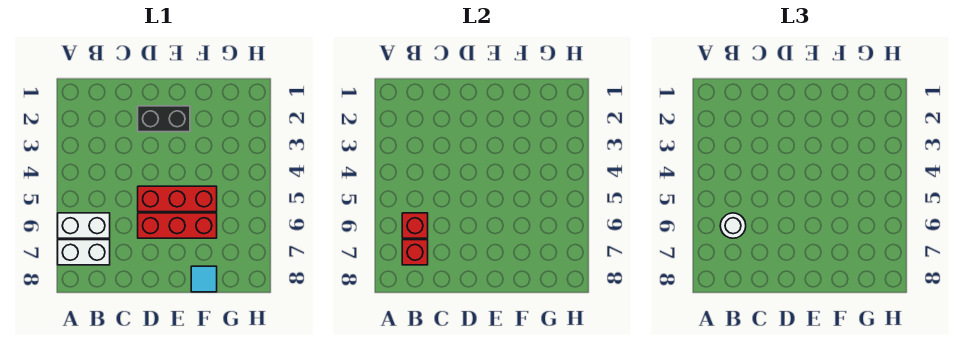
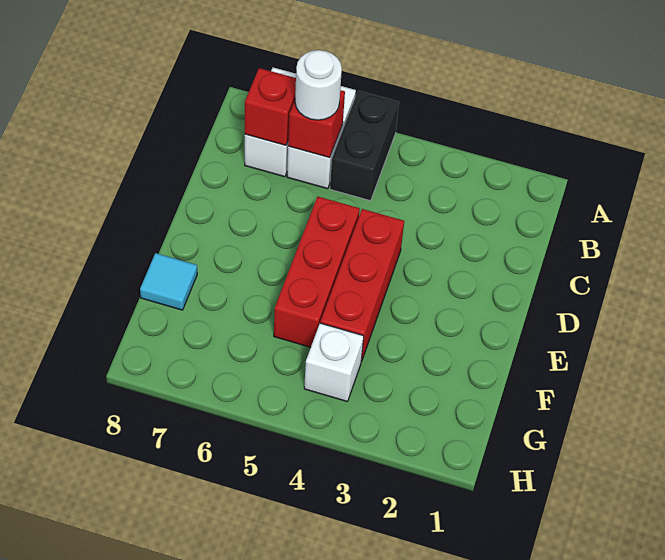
black 1x2 brick [138,106,190,132] -> black 1x2 brick moved to [330,91,399,201]
red 1x3 brick [138,213,217,238] -> red 1x3 brick moved to [320,209,404,362]
none -> white 1x1 brick [304,323,364,402]

